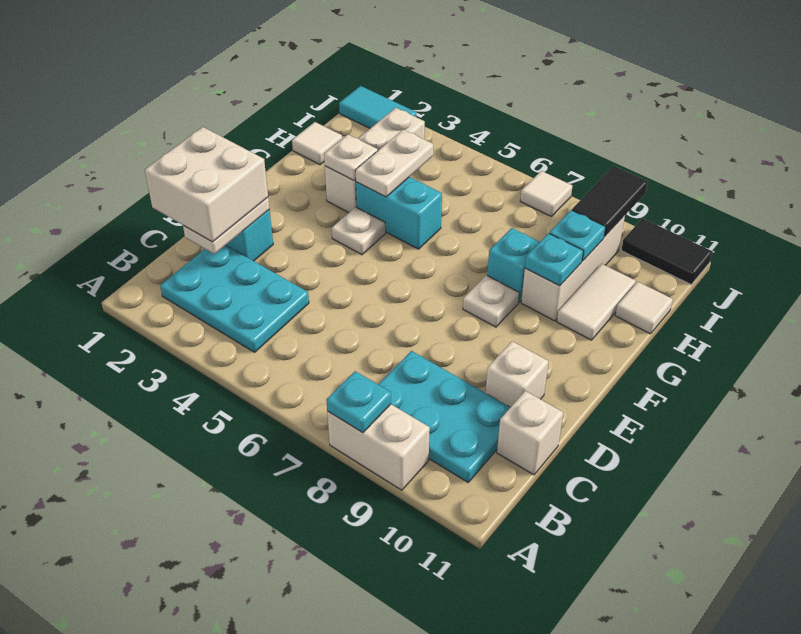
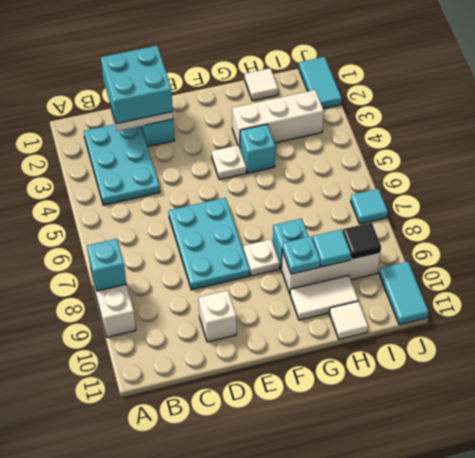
cyan 1x1 plate [326,371,391,433] -> cyan 1x1 brick [87,239,126,291]
cyan 2x3 plate [378,351,510,482] -> cyan 2x3 plate moved to [169,198,250,290]
white 2x2 brick [145,127,268,242] -> cyan 2x2 brick [101,46,173,124]
white 1x1 brick [497,391,563,475] -> none
white 1x1 plate [324,135,378,181] -> none
cyan 1x2 brick [356,177,442,249] -> cyan 1x1 brick [240,124,275,173]
white 1x2 plate [355,130,433,197] -> none
cyan 1x1 plate [549,210,606,261] -> cyan 1x1 tile [313,229,351,267]
black 1x2 tile [572,166,648,237] -> black 1x1 tile [343,222,381,260]
white 1x1 tile [520,171,572,216] -> cyan 1x1 tile [351,189,388,224]
black 1x2 tile [621,218,713,284] -> cyan 1x2 tile [379,262,429,325]

